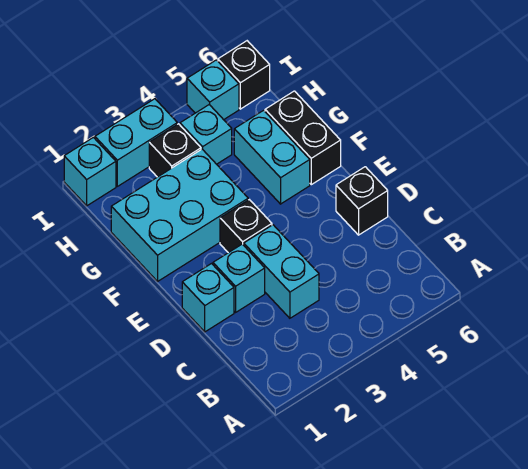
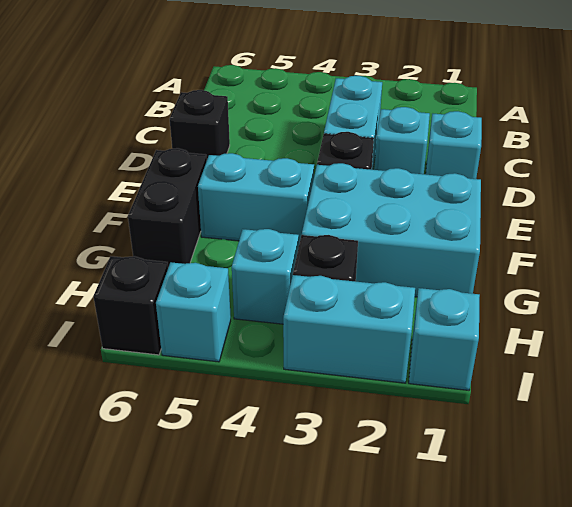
cyan 1x2 brick [234,110,310,204] -> cyan 1x2 brick turned to [198,153,314,247]

